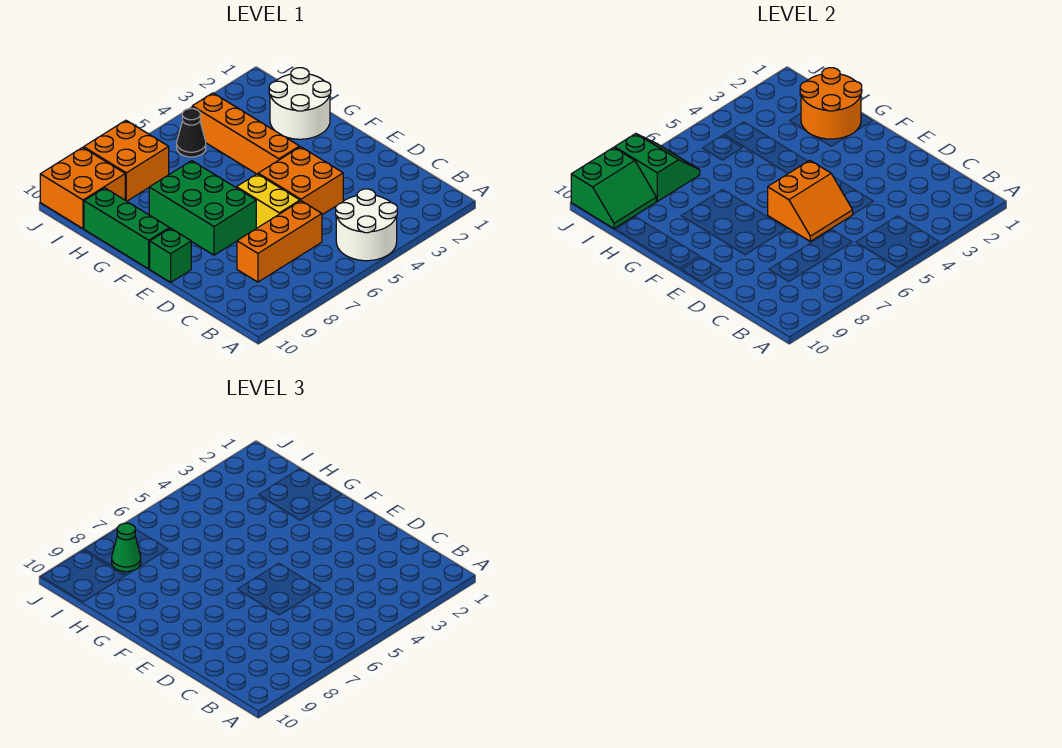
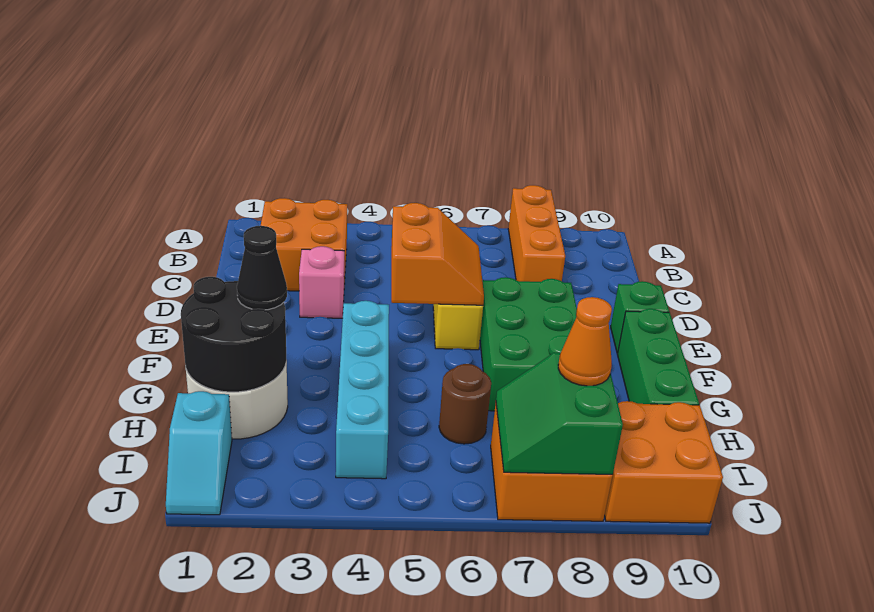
white 2x2 round brick [336,189,397,261] -> none
orange 1x3 brick [237,201,322,282] -> orange 1x3 brick turned to [508,185,565,282]
none -> pink 1x1 brick [299,246,344,318]
orange 2x2 brick [258,147,343,215] -> orange 2x2 brick moved to [261,198,347,291]
orange 2x2 slope [768,160,853,241] -> orange 2x2 slope turned to [391,203,484,305]
orange 1x4 brick [192,93,299,174] -> cyan 1x4 brick [336,301,389,479]
orange 2x2 round brick [800,68,862,139] -> black 2x2 round brick [181,277,286,392]
none -> brown 1x1 round brick [439,364,491,444]
none -> cyan 1x2 slope [166,391,232,515]
black 1x1 cone [177,109,206,157] -> black 1x1 cone moved to [237,226,287,310]
green 1x1 cone [112,523,141,572] -> orange 1x1 cone [558,297,612,386]
green 2x2 slope [571,148,656,229] -> none

